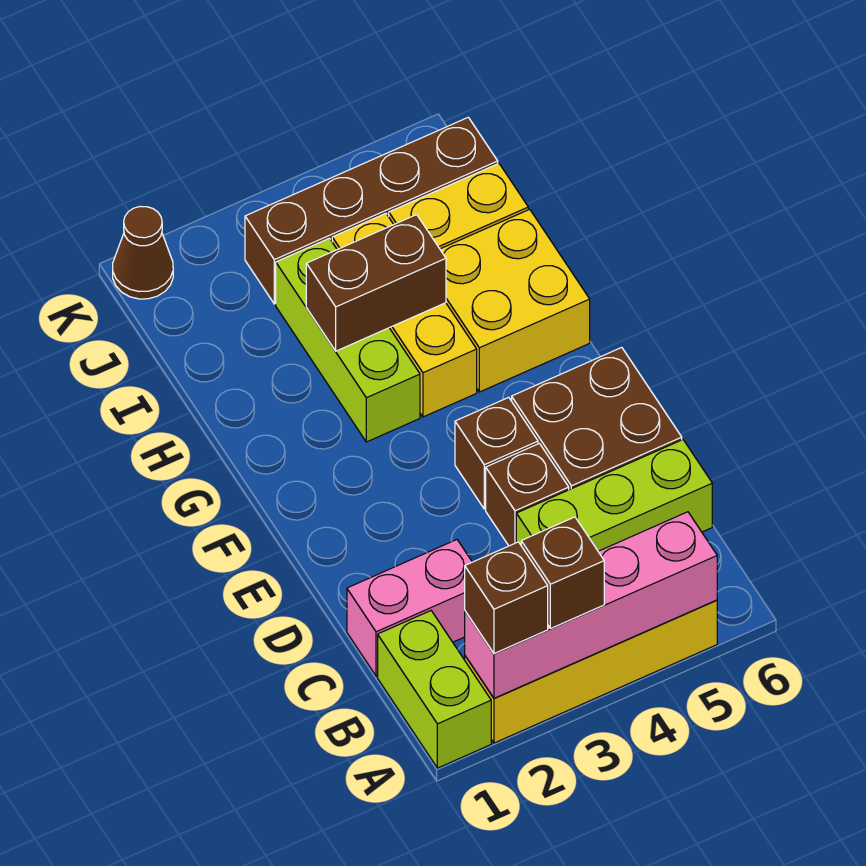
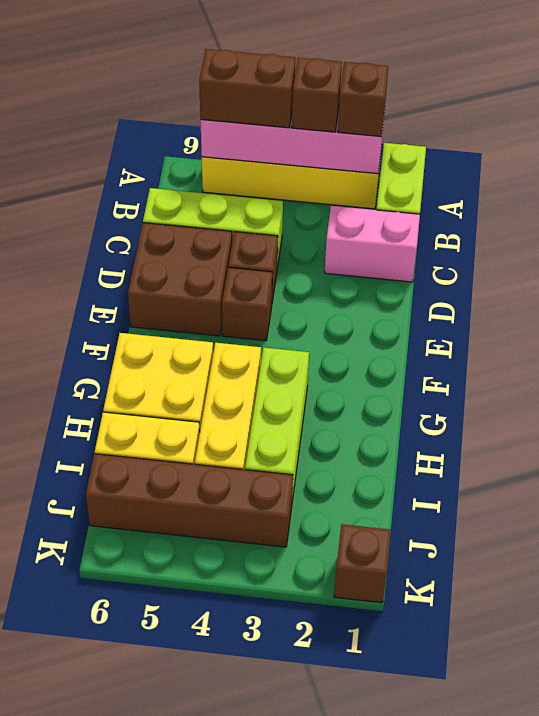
brown 1x2 brick [306,215,446,351] -> brown 1x2 brick moved to [199,49,296,128]
brown 1x1 cone [113,206,173,299] -> brown 1x1 brick [334,524,391,603]

